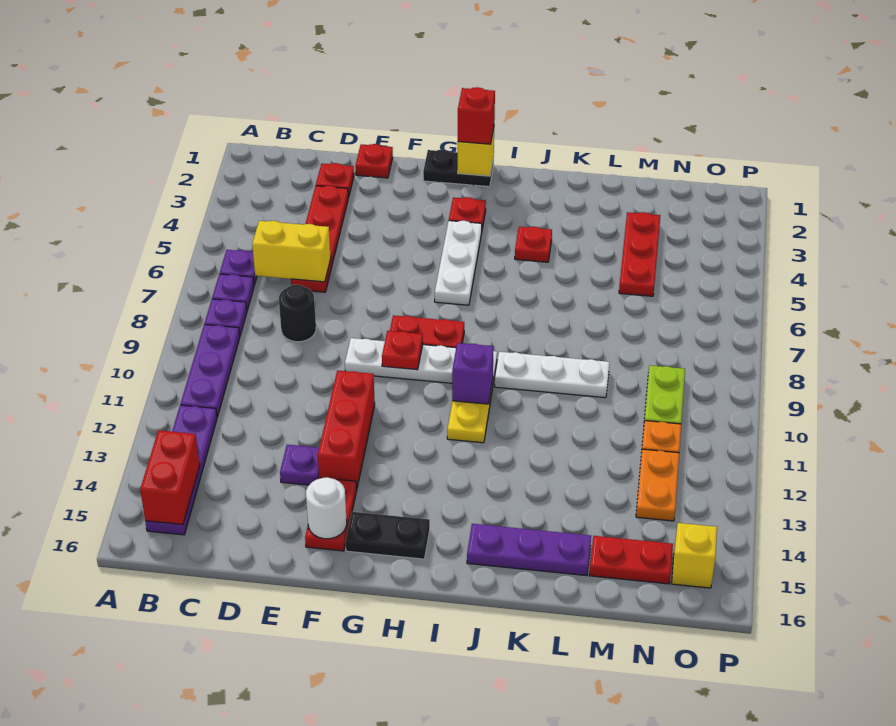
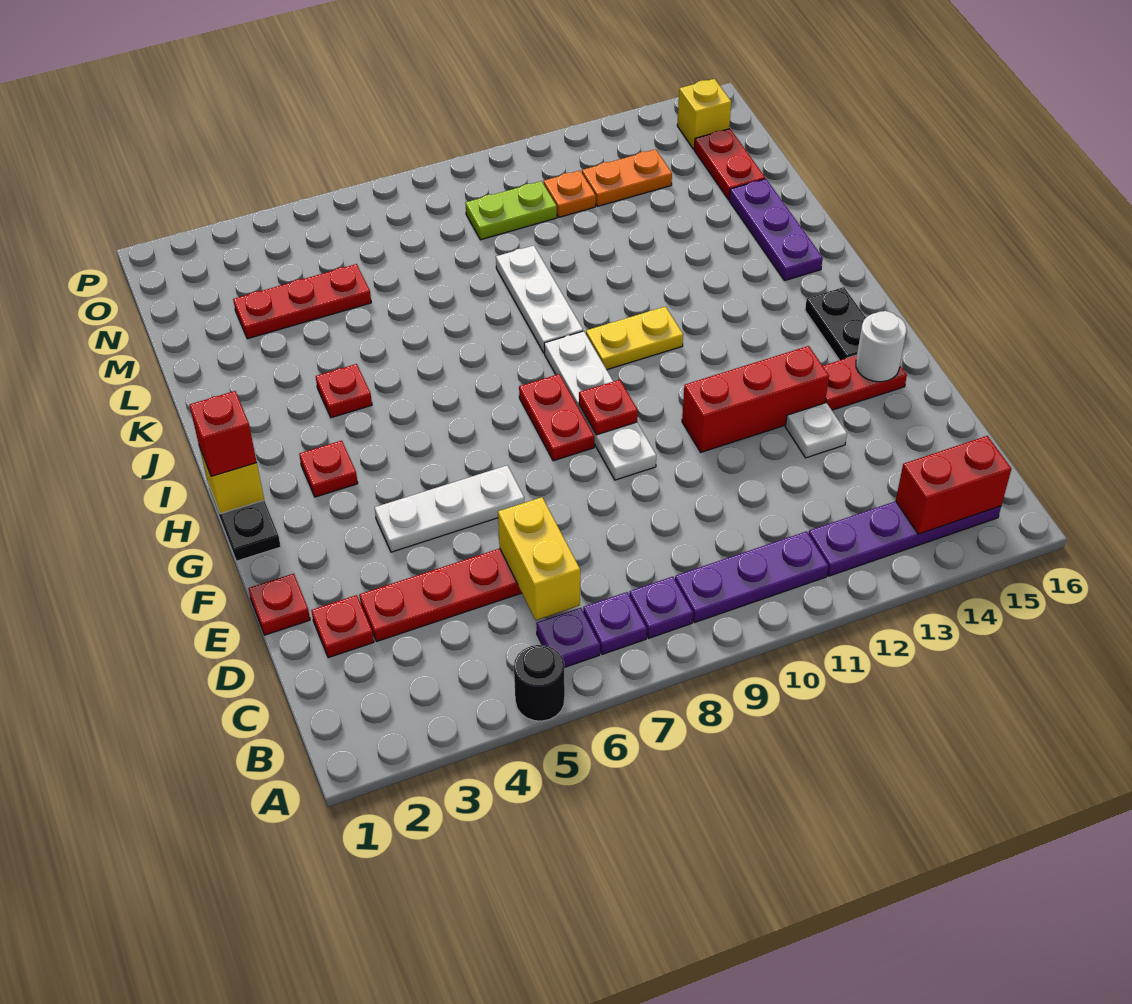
black 1x1 round brick [279,285,316,342] -> black 1x1 round brick moved to [514,645,565,721]
purple 1x1 plate [280,445,319,485] -> white 1x1 plate [785,403,847,458]
white 1x3 plate [435,221,482,305] -> white 1x3 plate moved to [375,465,524,552]
purple 1x1 brick [452,343,494,404] -> none

